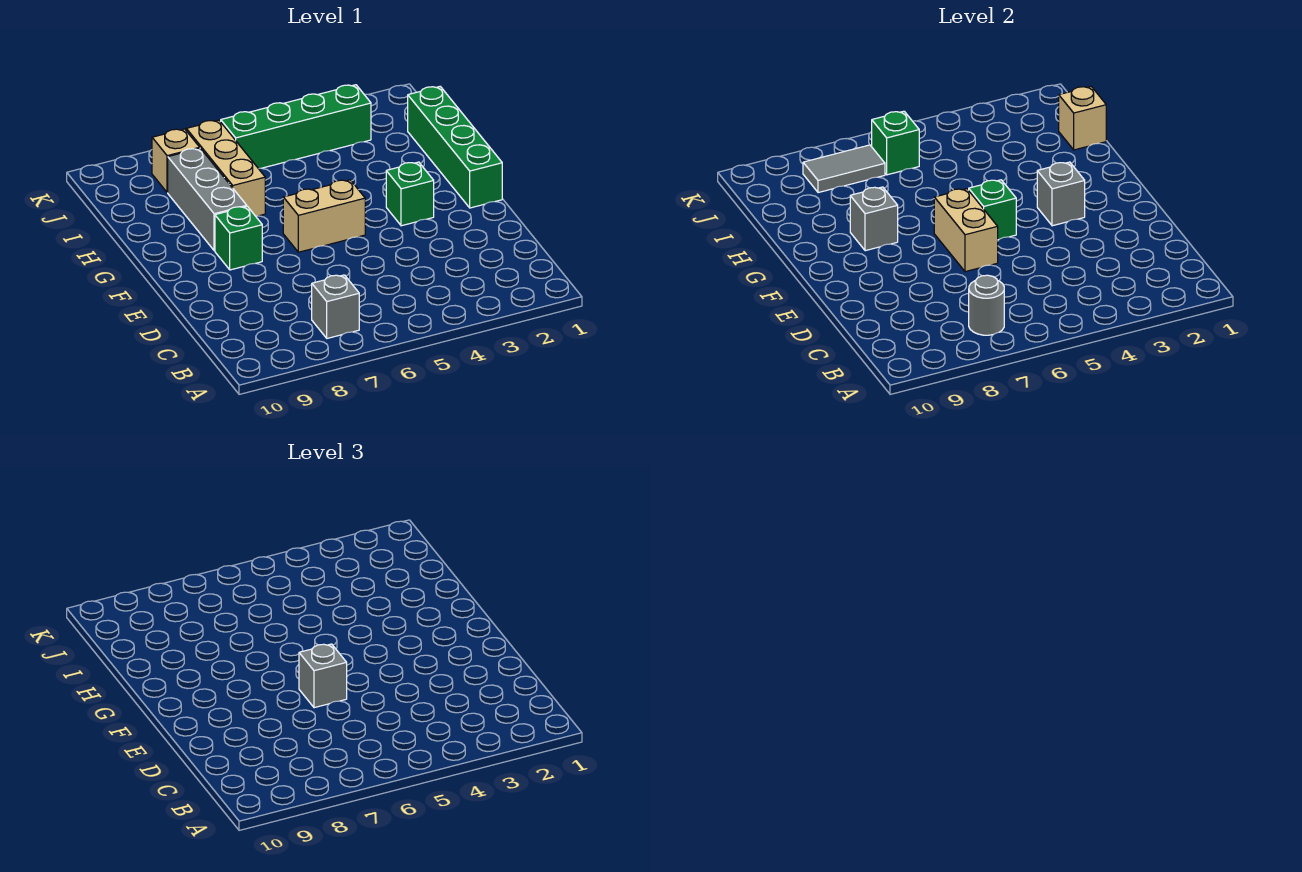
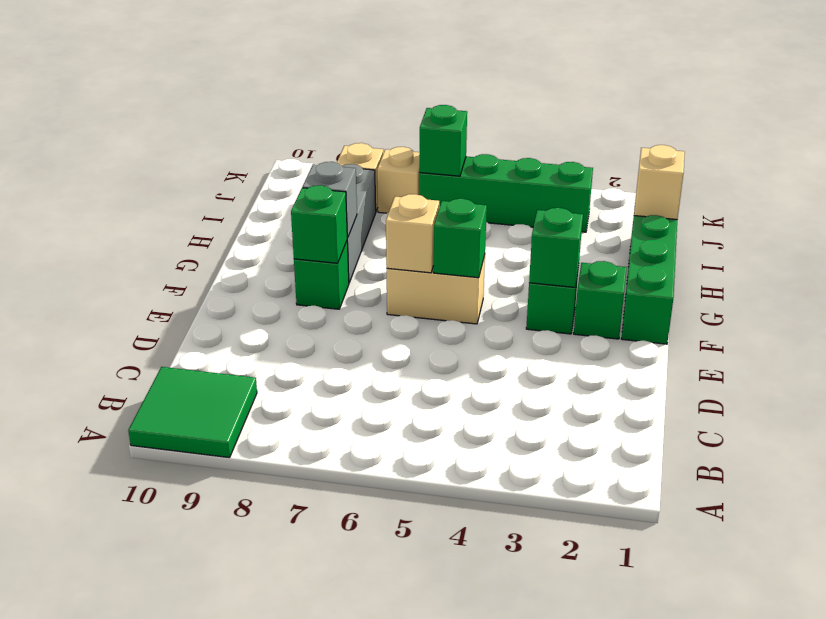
none -> green 2x2 tile [128,367,257,458]
grey 1x1 brick [312,275,359,338] -> none
grey 1x1 round brick [969,275,1004,335] -> none
tan 1x2 brick [934,189,998,272] -> tan 1x1 brick [386,194,439,273]
grey 1x1 brick [299,644,347,708] -> none
none -> green 1x1 brick [574,261,627,339]
grey 1x1 brick [1037,162,1085,226] -> green 1x1 brick [529,208,583,287]
none -> green 1x1 brick [291,185,347,263]
tan 1x3 brick [186,120,265,216] -> tan 1x1 brick [377,147,420,213]
grey 1x2 tile [803,145,885,193] -> none

